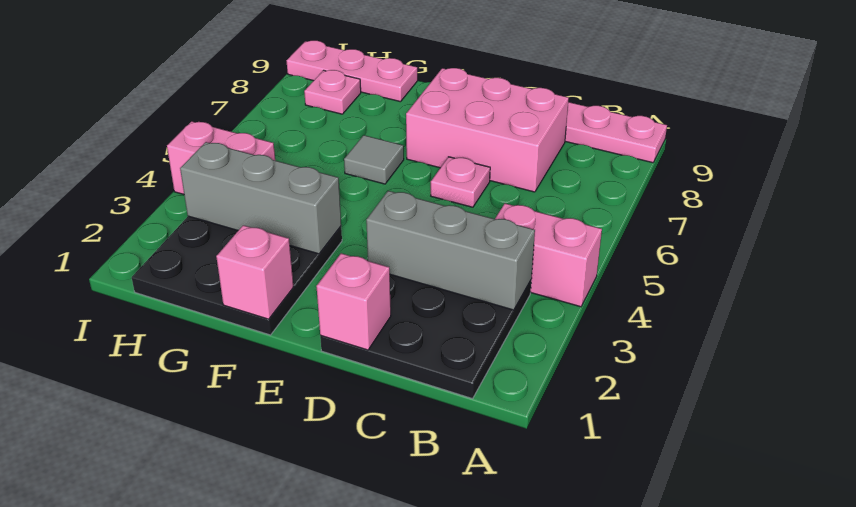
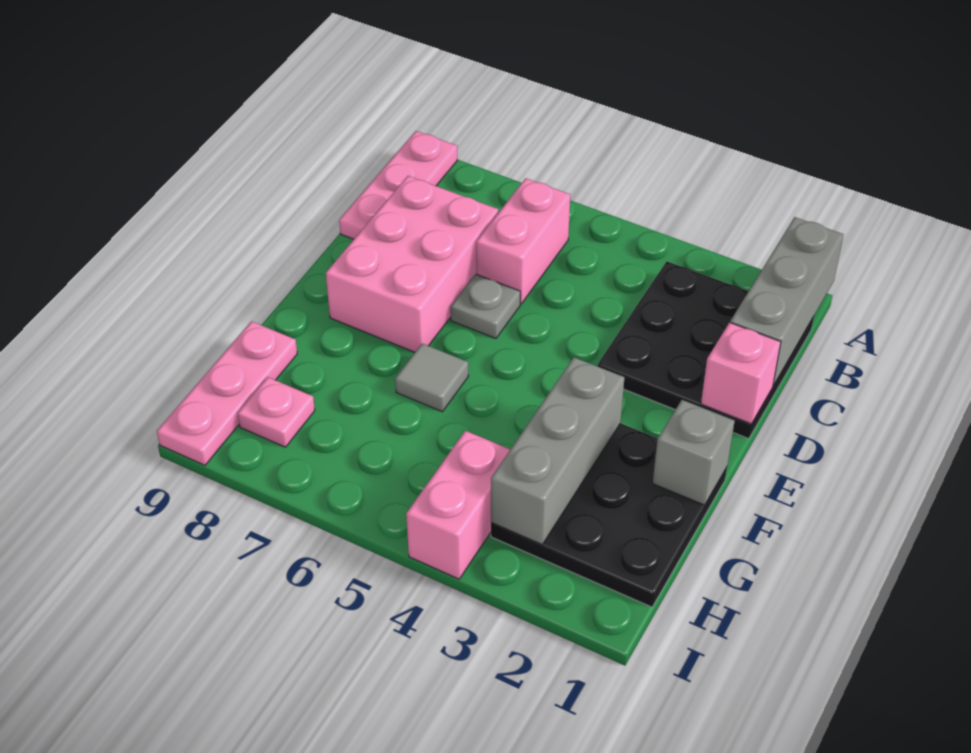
pink 1x2 brick [495,203,602,307] -> pink 1x2 brick moved to [476,178,570,304]
grey 1x3 brick [366,191,535,310] -> grey 1x3 brick moved to [730,217,844,386]
pink 1x1 plate [431,157,490,207] -> grey 1x1 plate [450,274,520,339]
pink 1x1 brick [216,225,293,319] -> grey 1x1 brick [653,400,735,505]

